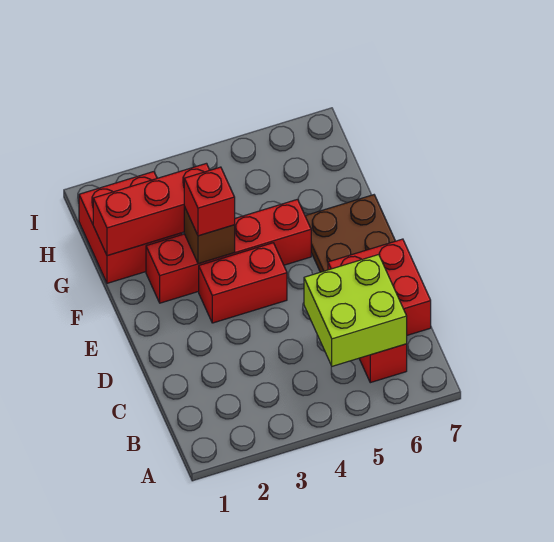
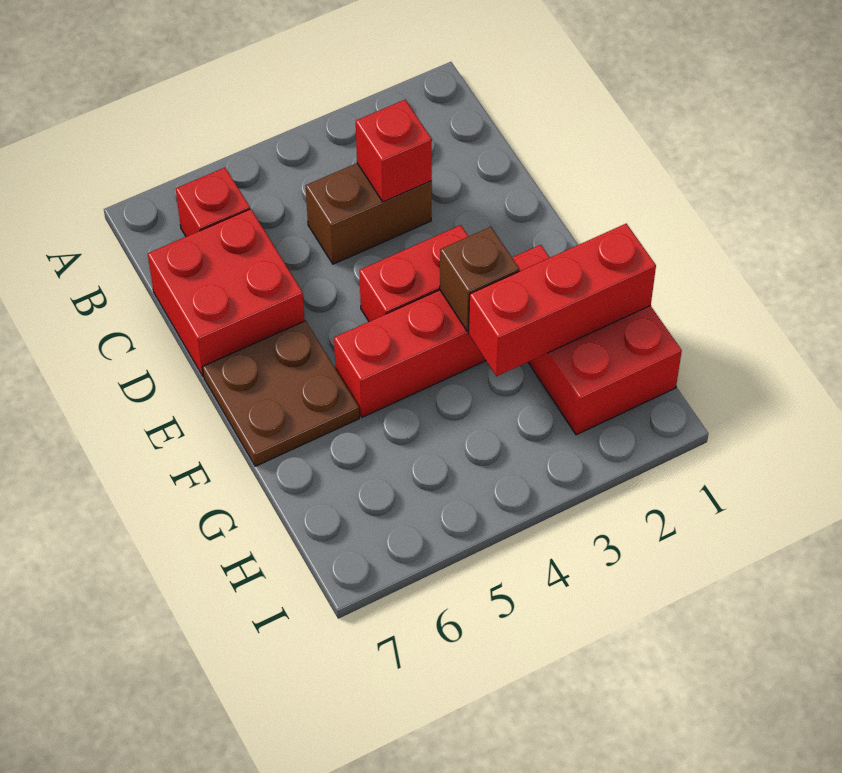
lime 2x2 brick [304,255,407,366] -> none
none -> brown 1x2 brick [306,163,432,264]
red 1x1 brick [184,167,235,236] -> red 1x1 brick moved to [356,100,432,202]

